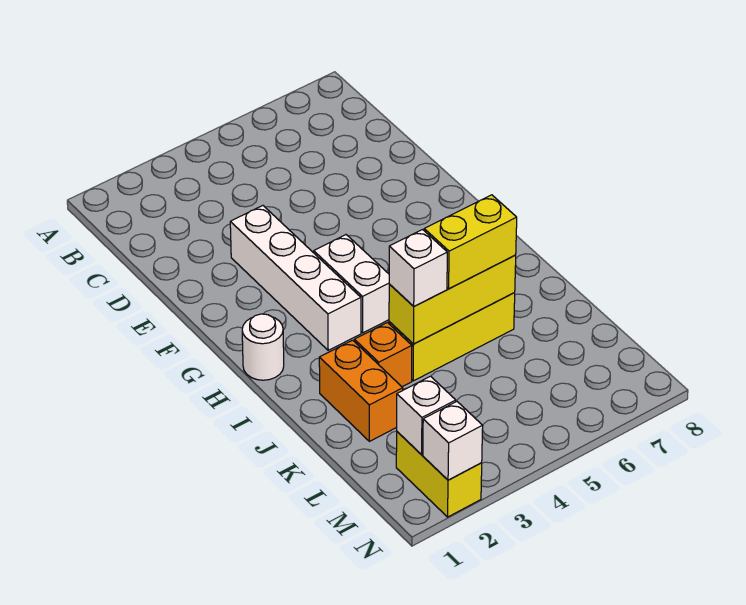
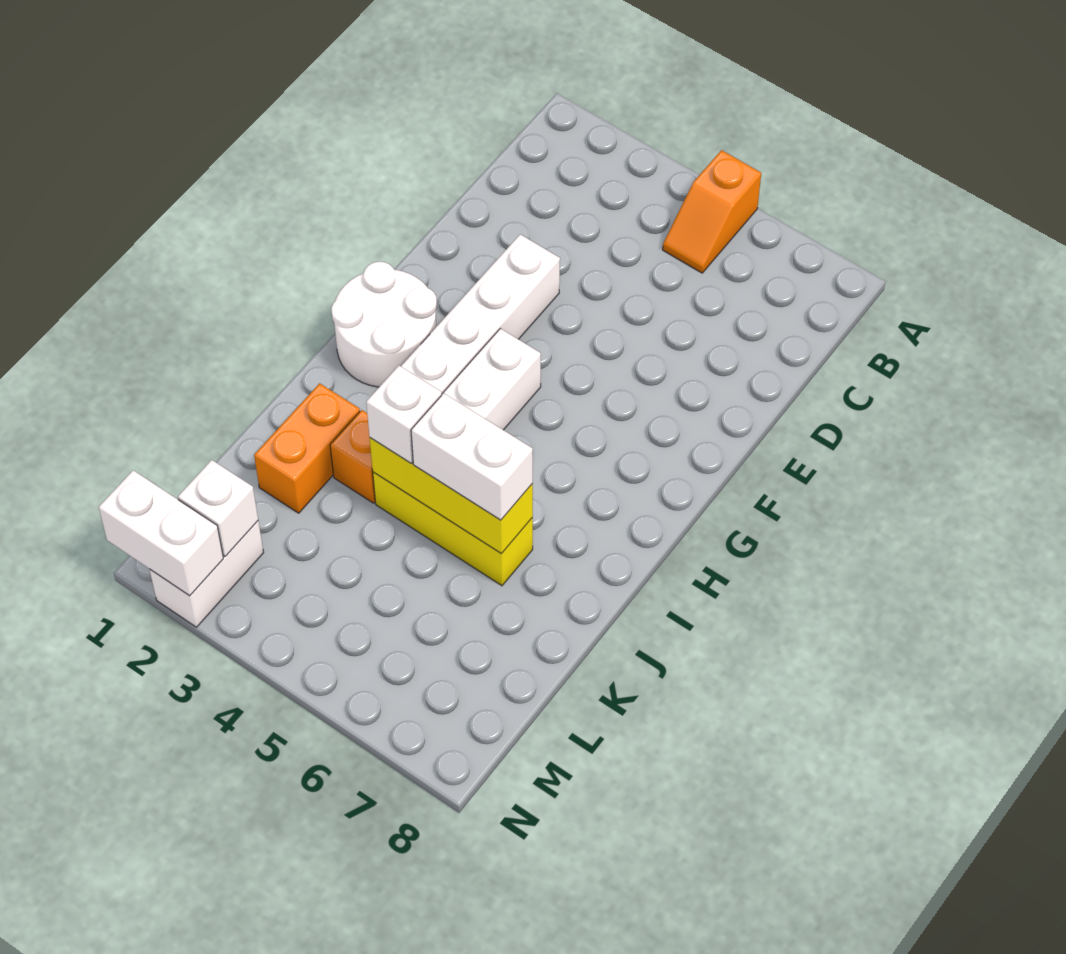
none -> orange 1x2 slope [663,150,761,273]
white 1x1 round brick [242,314,284,380] -> white 2x2 round brick [331,262,437,387]
yellow 1x2 brick [424,195,517,289] -> white 1x2 brick [411,393,533,520]
yellow 1x2 brick [396,432,482,517] -> white 1x2 brick [149,521,264,627]
white 1x1 brick [423,402,483,480] -> white 1x2 brick [99,470,223,596]

